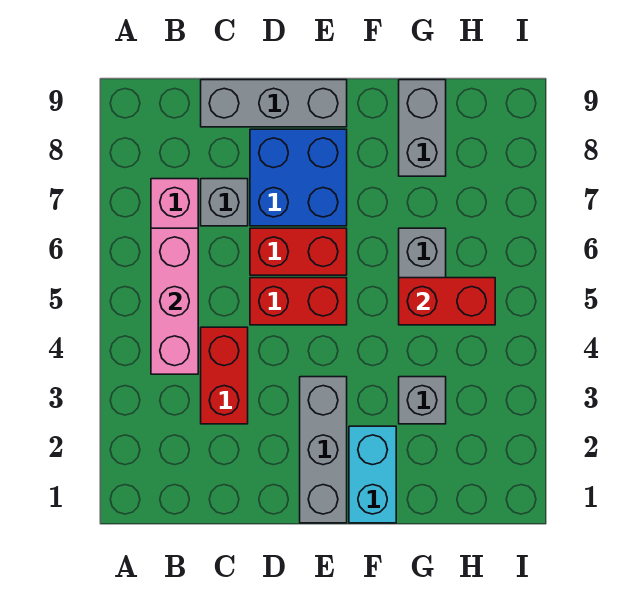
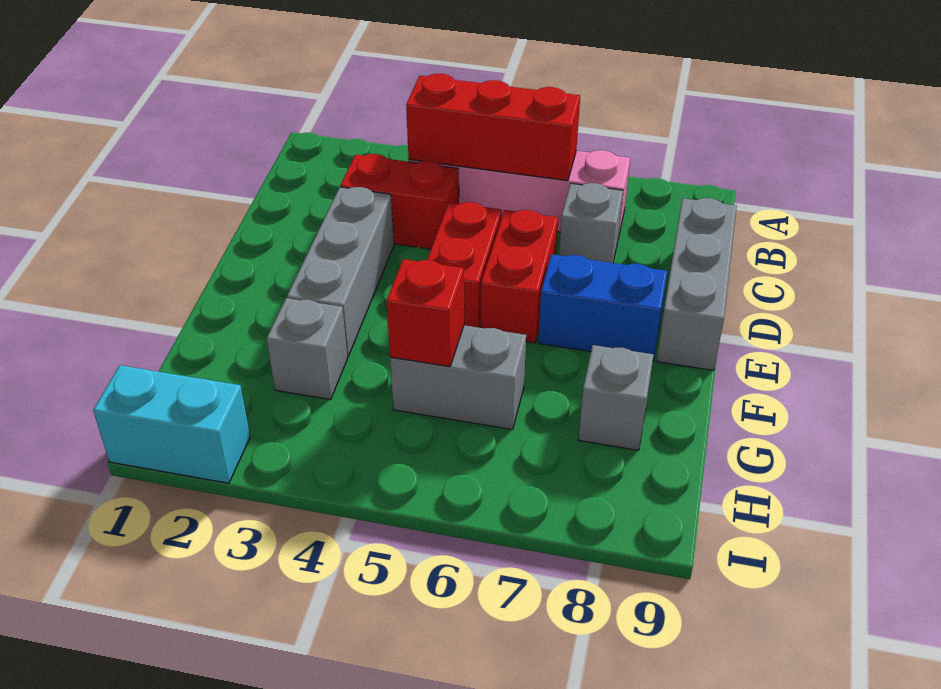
pink 1x3 brick [151,228,198,374] -> red 1x3 brick [406,74,580,181]
blue 2x2 brick [250,129,347,226] -> blue 1x2 brick [538,254,667,361]
grey 1x3 brick [300,377,347,523] -> grey 1x3 brick turned to [287,187,394,357]
cyan 1x2 brick [349,426,396,523] -> cyan 1x2 brick moved to [93,365,250,483]
red 1x2 brick [399,278,495,325] -> red 1x1 brick [386,259,464,367]
grey 1x2 brick [399,80,446,176] -> grey 1x1 brick [578,345,654,450]

